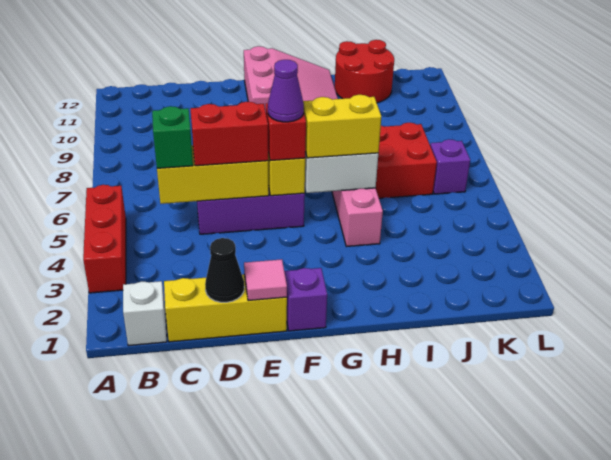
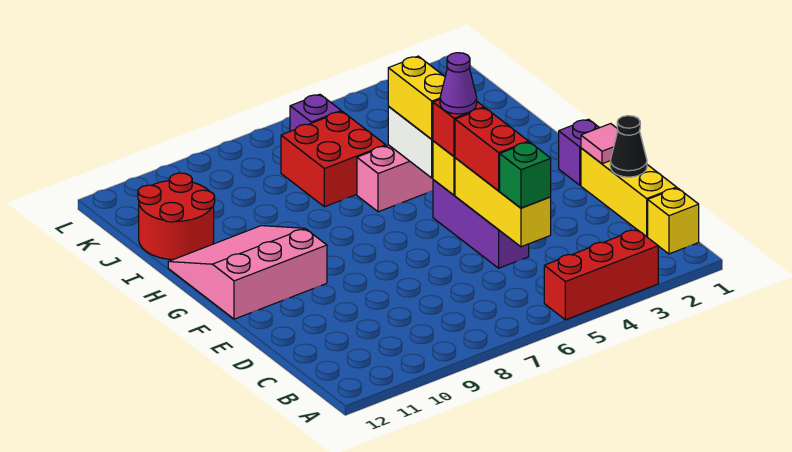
white 1x1 brick [123,281,167,346] -> yellow 1x1 brick [648,188,699,254]

